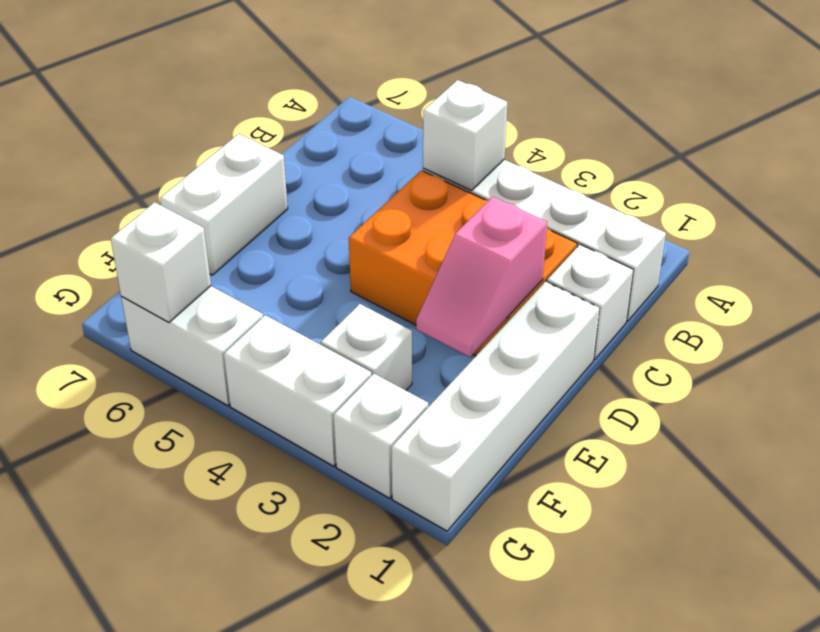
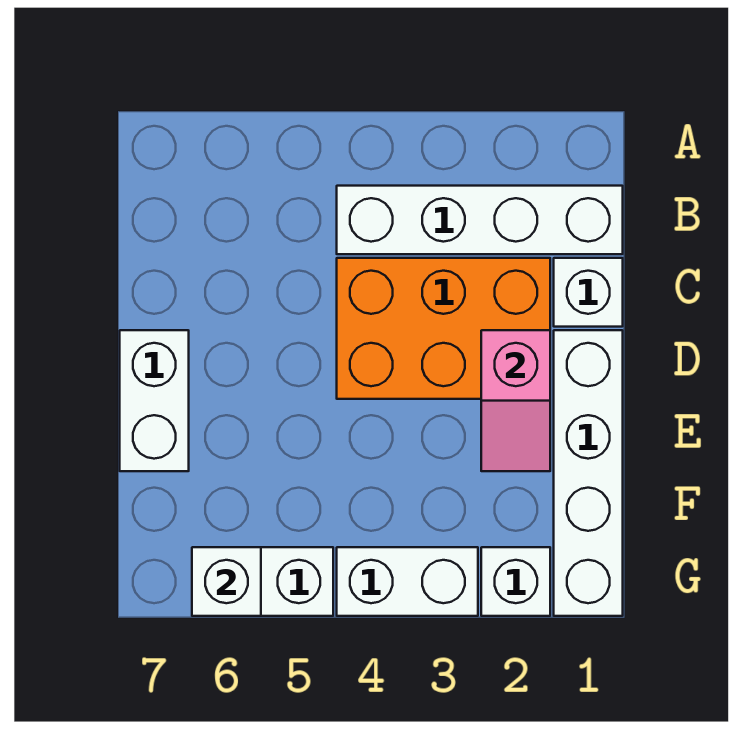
white 1x1 brick [423,80,507,191] -> none
white 1x1 brick [321,304,412,390] -> none

